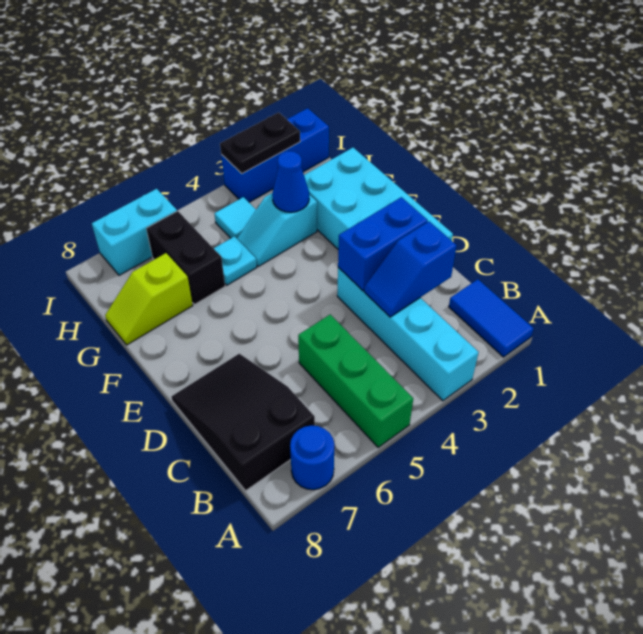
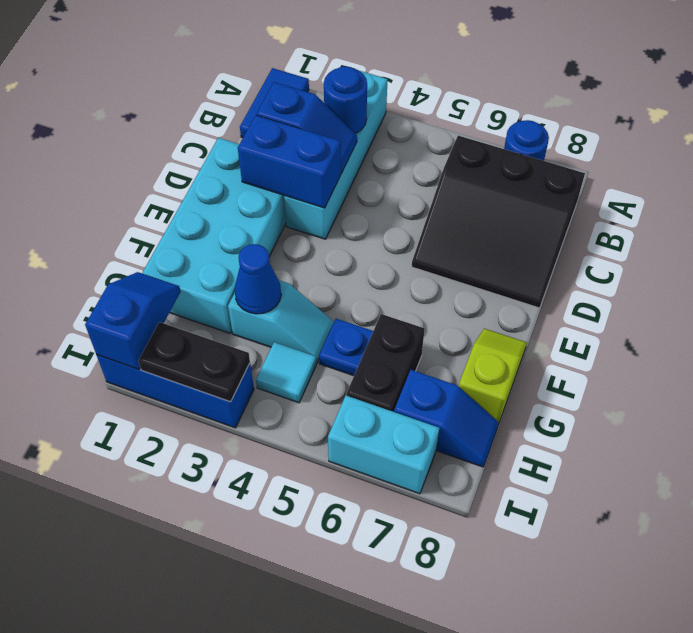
green 1x3 brick [298,315,413,447] -> none
none -> blue 1x1 round brick [324,66,367,133]
black 2x3 slope [171,354,315,491] -> black 3x3 slope [412,136,585,308]
cyan 1x1 plate [214,236,257,285] -> blue 1x1 plate [319,319,373,376]
lime 1x2 slope [105,253,193,345] -> lime 1x2 slope turned to [458,329,527,422]
none -> blue 1x2 slope [85,272,181,369]
none -> blue 1x2 slope [394,370,499,467]

